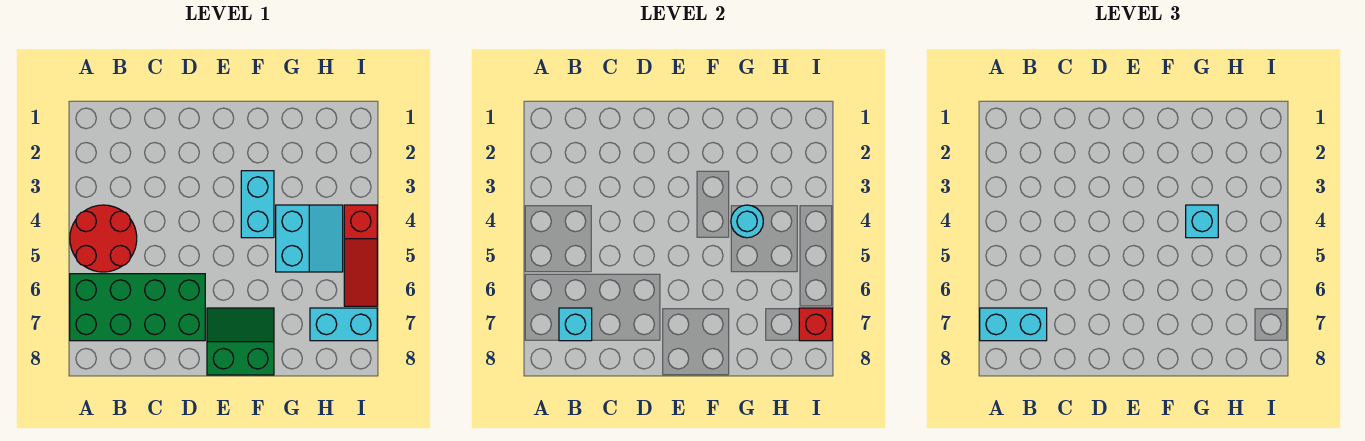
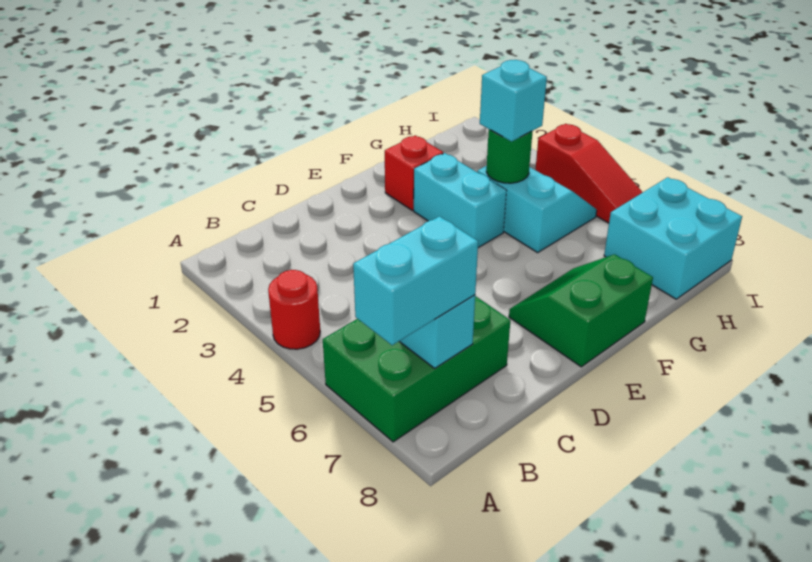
red 2x2 round brick [70,205,137,272] -> red 1x1 round brick [268,270,320,349]
green 2x4 brick [70,274,205,341] -> green 2x3 brick [323,296,510,442]
cyan 1x1 round brick [731,205,763,238] -> green 1x1 round brick [486,129,533,183]
cyan 1x2 brick [310,308,377,341] -> cyan 2x2 brick [604,177,742,299]
red 1x1 brick [799,308,832,341] -> red 1x1 brick moved to [385,135,443,210]

